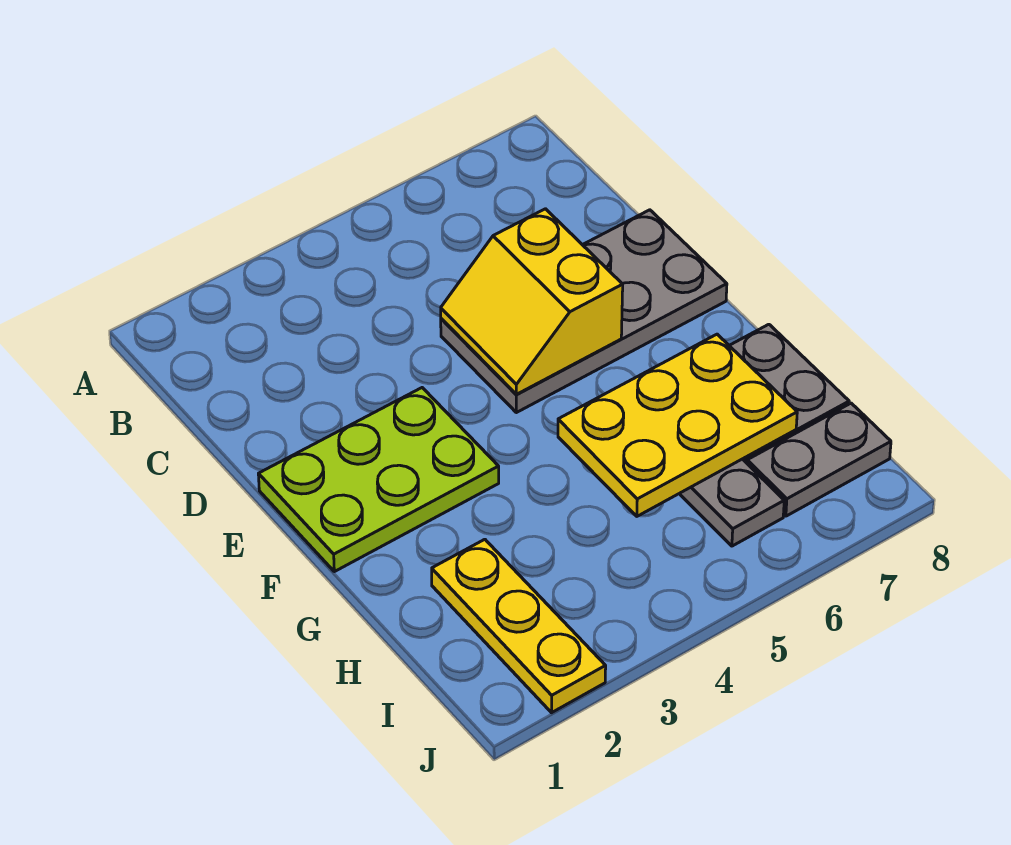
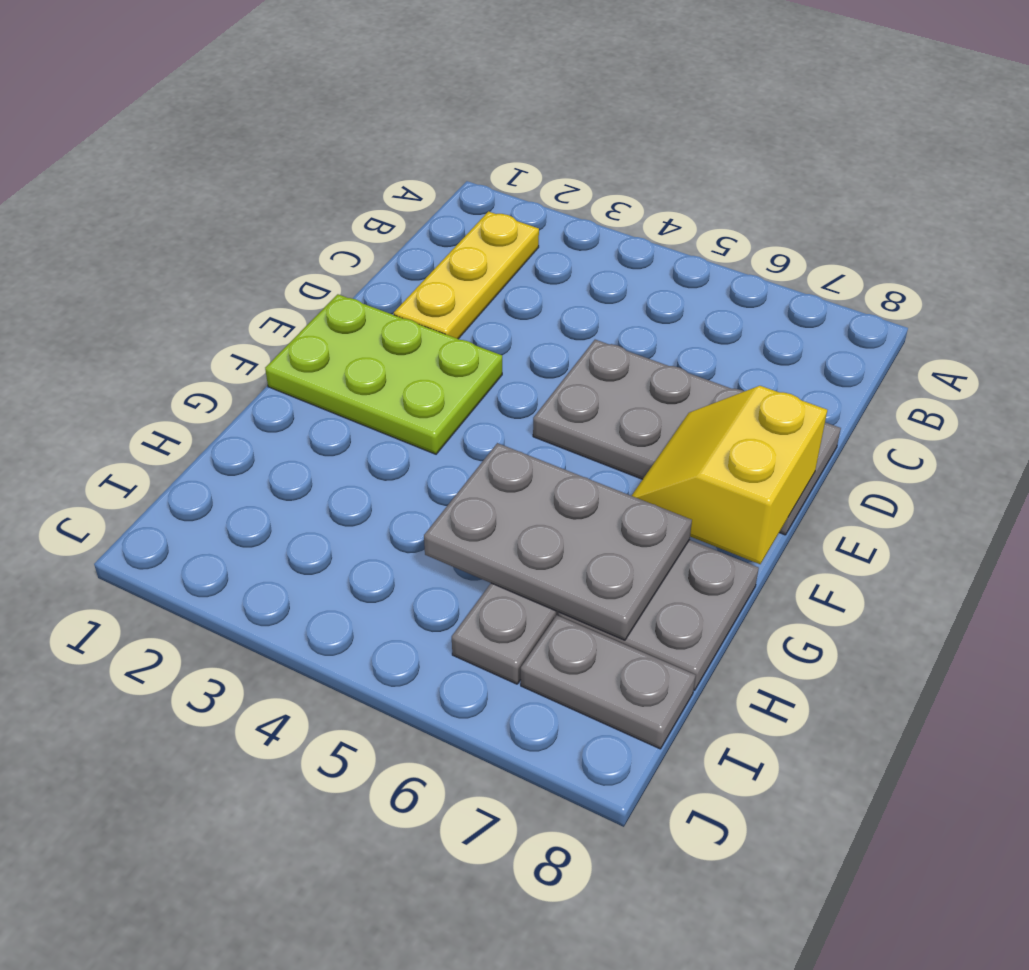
yellow 2x2 slope [441,209,623,394] -> yellow 2x2 slope moved to [632,386,827,564]
yellow 2x3 plate [558,334,797,516] -> grey 2x3 plate [424,443,692,640]
yellow 1x3 plate [432,539,606,713] -> yellow 1x3 plate moved to [394,211,539,339]

